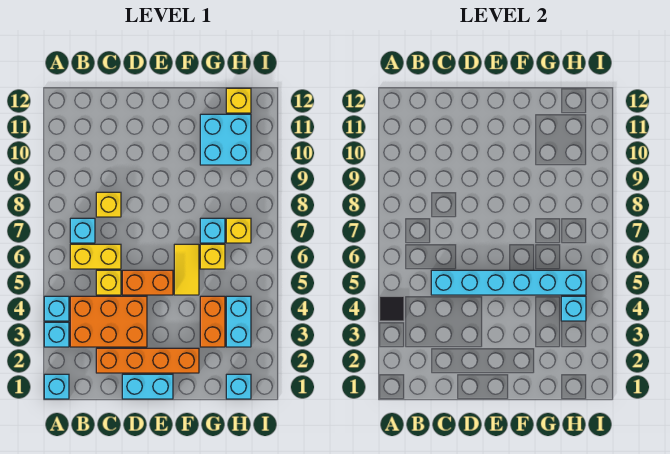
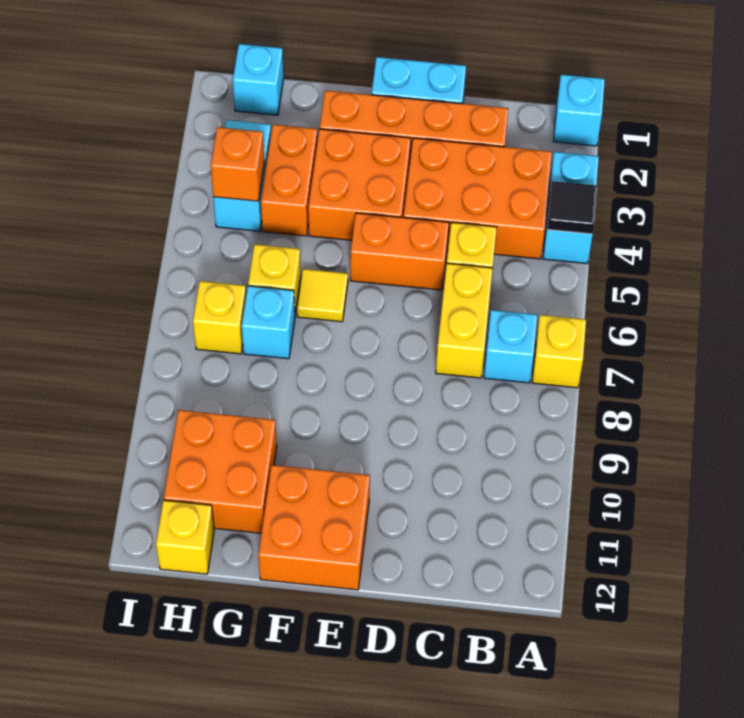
yellow 1x2 brick [70,244,121,269] -> yellow 1x2 brick turned to [436,263,493,378]
cyan 1x6 brick [431,270,586,295] -> none
yellow 1x1 brick [96,192,121,217] -> yellow 1x1 brick moved to [532,315,586,388]
none -> orange 2x2 brick [308,129,411,240]
none -> orange 2x2 brick [258,465,370,590]
yellow 1x2 tile [174,244,199,295] -> yellow 1x1 tile [297,269,348,322]
cyan 2x2 brick [200,114,251,165] -> orange 2x2 brick [164,410,277,533]
cyan 1x1 brick [561,296,586,321] -> orange 1x1 brick [211,127,264,201]

